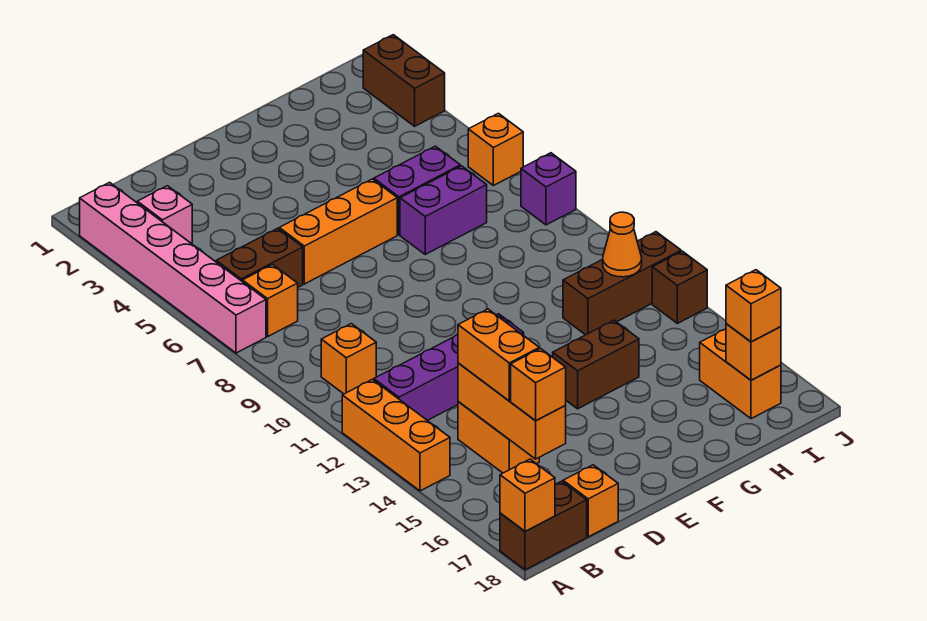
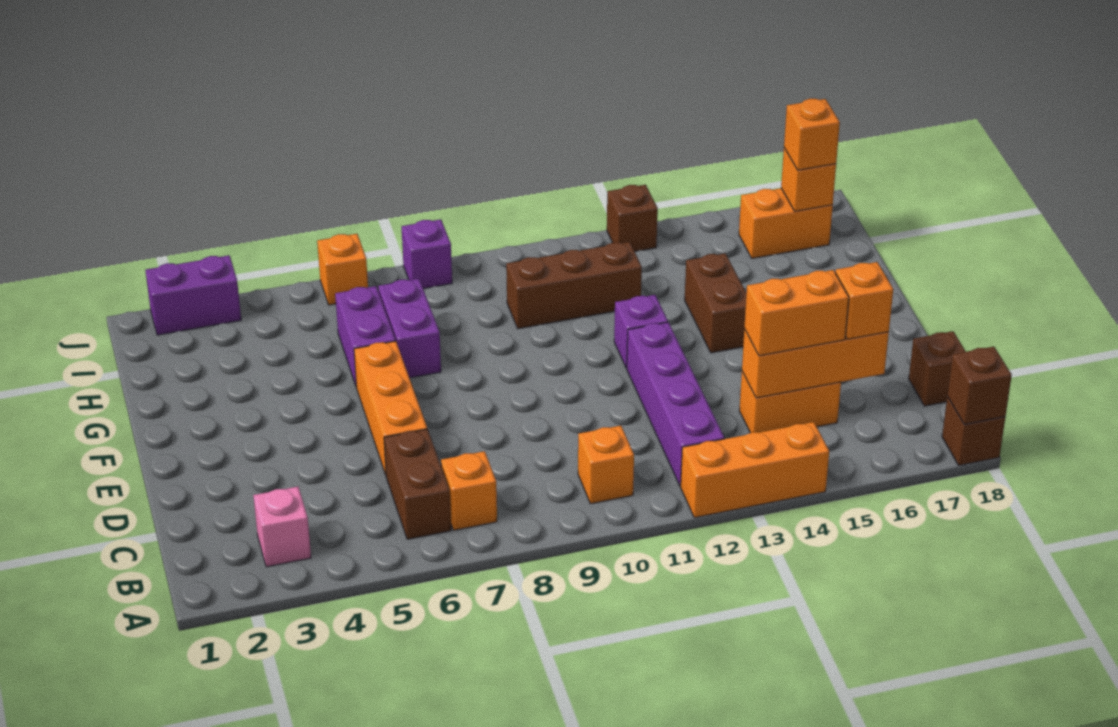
pink 1x6 brick [80,182,266,353] -> none
brown 1x2 brick [500,481,587,570] -> brown 1x1 brick [942,397,1005,465]
orange 1x1 brick [500,459,555,531] -> brown 1x1 brick [947,347,1012,424]
orange 1x1 brick [563,465,618,537] -> brown 1x1 brick [909,331,966,406]
none -> purple 1x1 brick [614,295,668,368]
brown 1x3 brick [563,232,681,335] -> brown 1x3 brick turned to [506,242,642,329]
orange 1x1 cone [603,212,642,277] -> none
brown 1x2 brick [363,35,445,126] -> purple 1x2 brick [145,255,241,335]

